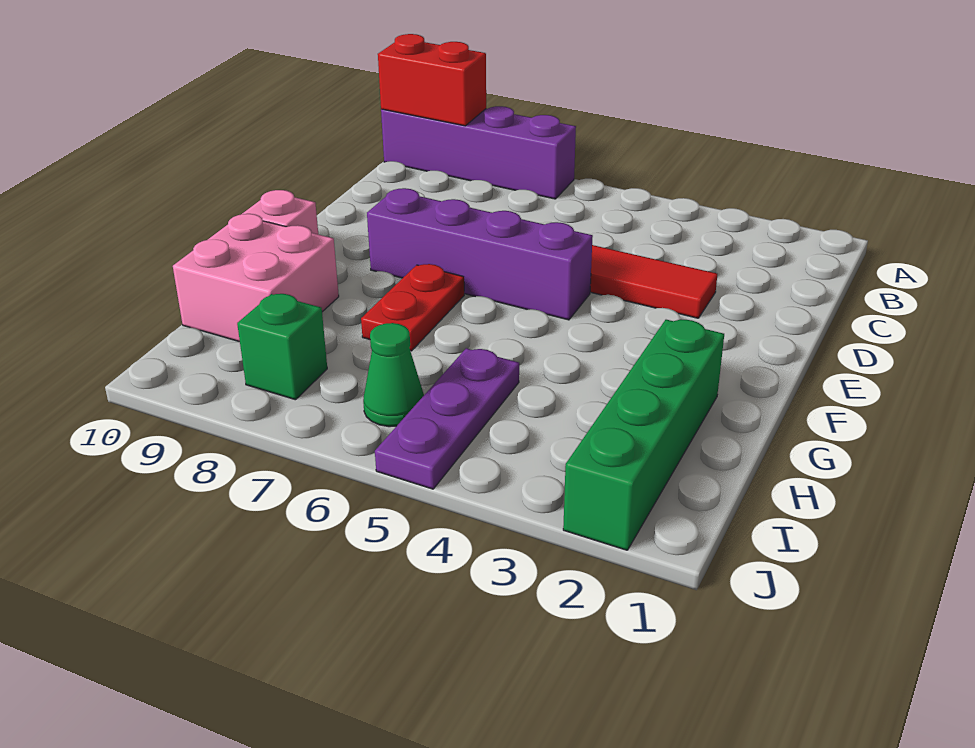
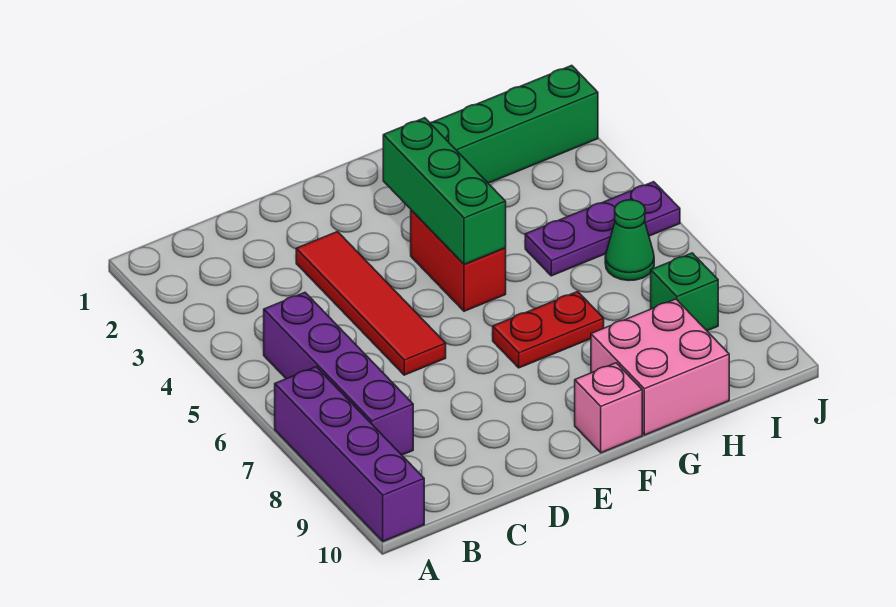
red 1x2 brick [378,34,486,126] -> red 1x2 brick moved to [411,210,506,311]
purple 1x4 brick [367,188,593,320] -> purple 1x4 brick moved to [264,292,413,455]
none -> green 1x3 brick [383,118,506,264]

